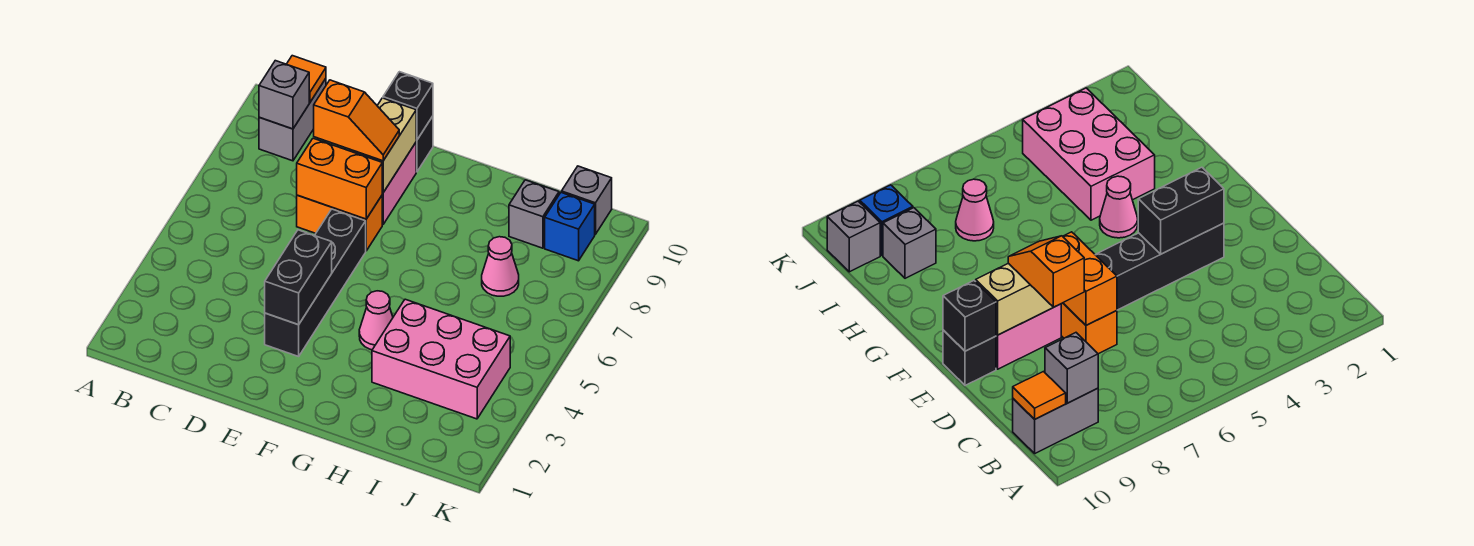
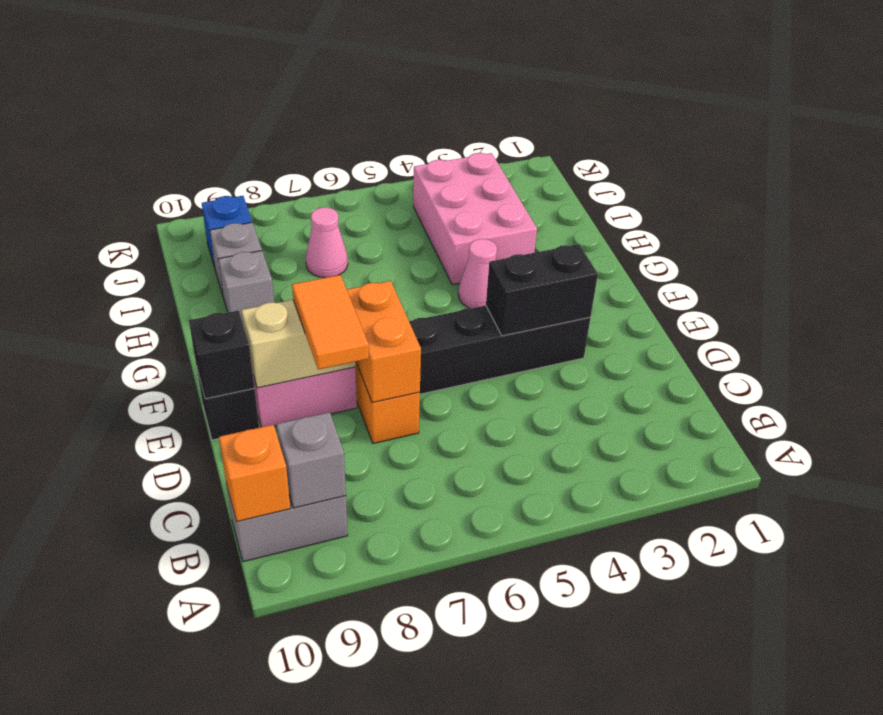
orange 1x1 tile [287,56,326,103] -> orange 1x1 brick [219,425,290,522]
orange 1x2 slope [314,80,399,161] -> orange 1x2 tile [292,275,369,370]
grey 1x1 brick [562,166,612,234] -> grey 1x1 brick moved to [218,251,274,322]

